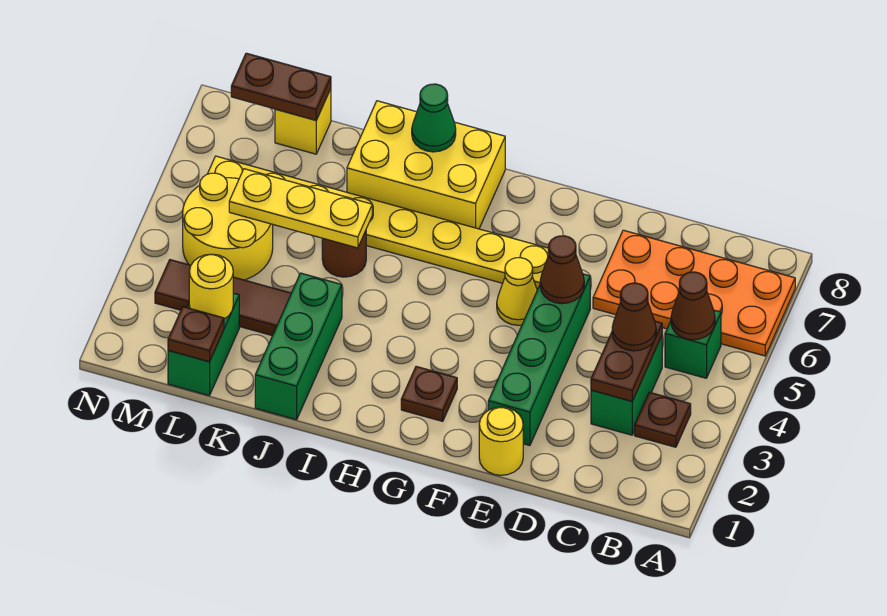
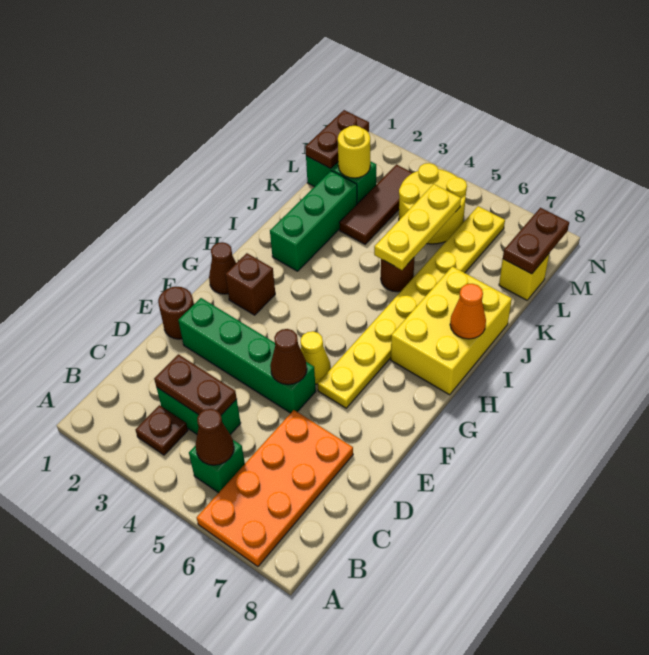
brown 1x1 cone [612,283,656,351] -> brown 1x1 cone moved to [209,242,236,294]
yellow 1x1 round brick [479,407,523,475] -> brown 1x1 round brick [158,287,194,339]
brown 1x1 plate [401,366,457,421] -> brown 1x1 brick [225,253,275,315]
green 1x1 cone [412,84,456,152] -> orange 1x1 cone [450,284,486,339]
green 1x3 brick [255,273,342,420] -> green 1x3 brick turned to [270,171,357,271]
brown 1x1 plate [168,307,224,362] -> brown 1x2 plate [305,110,369,169]

